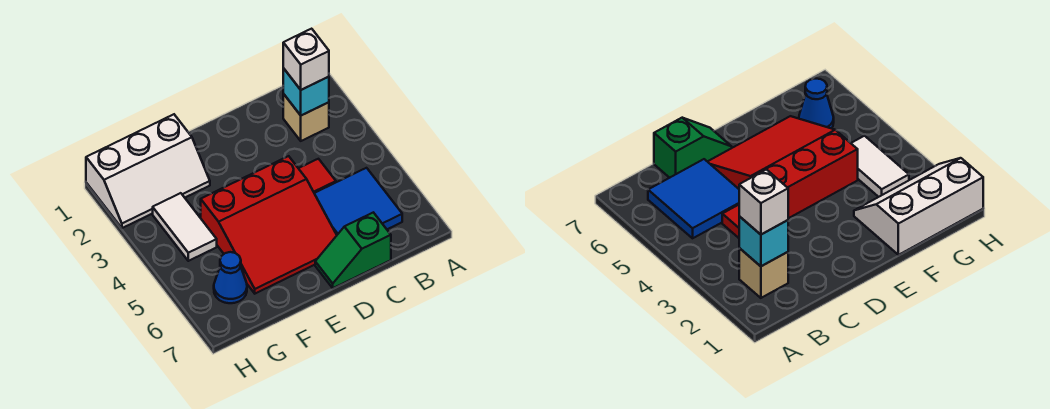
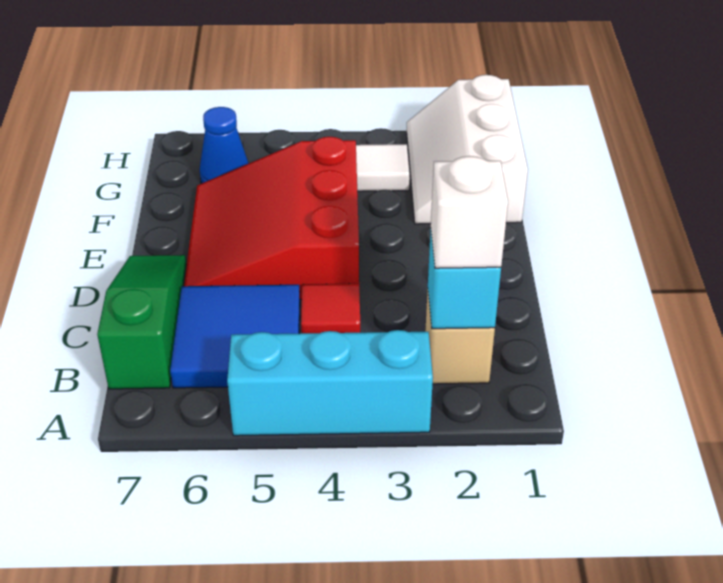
none -> cyan 1x3 brick [227,330,433,436]
green 1x2 slope [315,212,391,288] -> green 1x3 slope [97,255,186,389]

